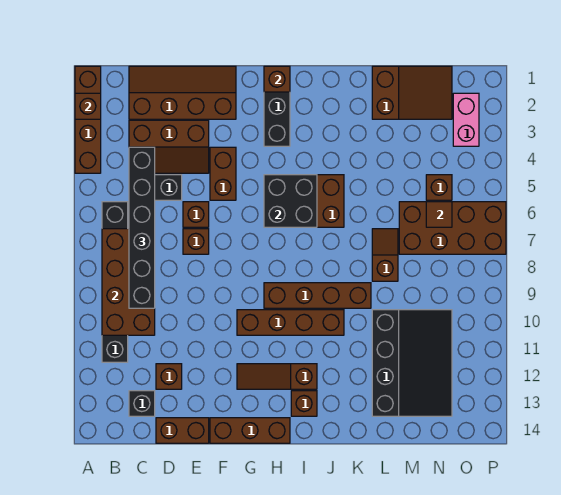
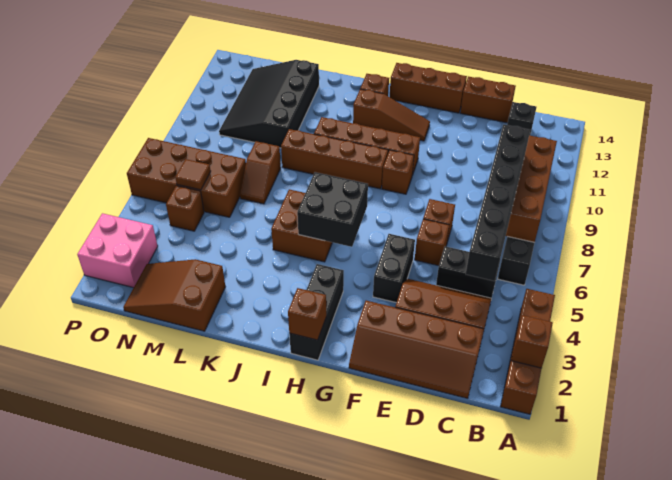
brown 1x1 brick [156,364,182,389] -> brown 1x1 brick moved to [382,150,414,194]
brown 1x2 brick [210,147,236,200] -> black 1x2 brick [373,234,415,303]
pink 1x2 brick [453,93,479,146] -> pink 2x2 brick [77,213,158,288]

